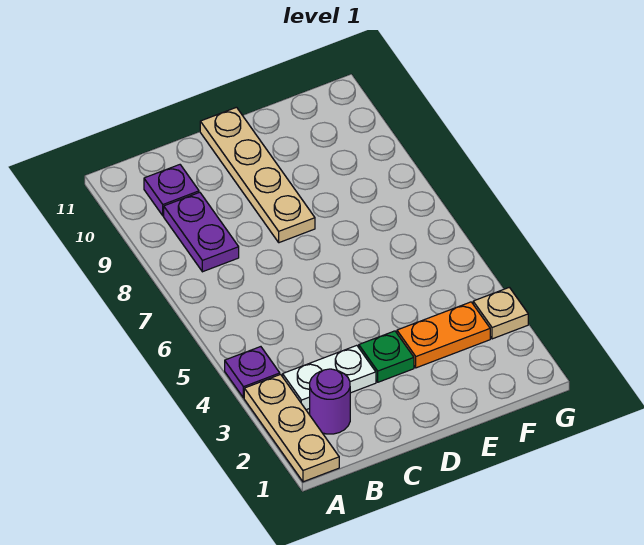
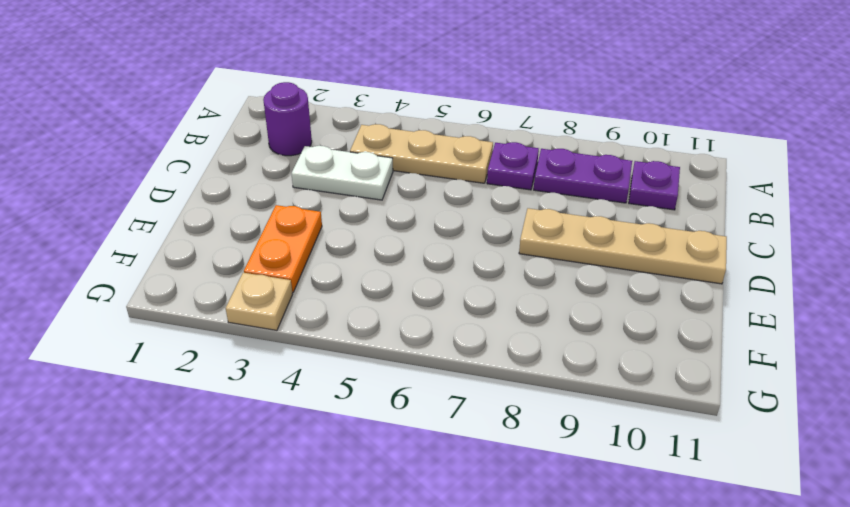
tan 1x3 plate [244,374,339,482] -> tan 1x3 plate moved to [350,124,493,183]
purple 1x1 plate [225,347,280,398] -> purple 1x1 plate moved to [487,142,539,190]
white 1x2 plate [283,345,376,410] -> white 1x2 plate turned to [291,146,393,200]
green 1x1 plate [359,331,414,382] -> none

